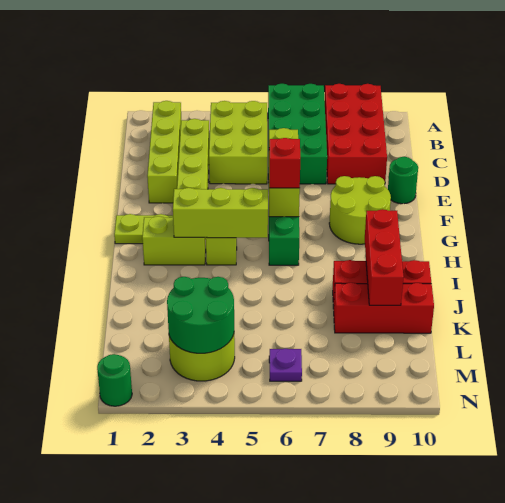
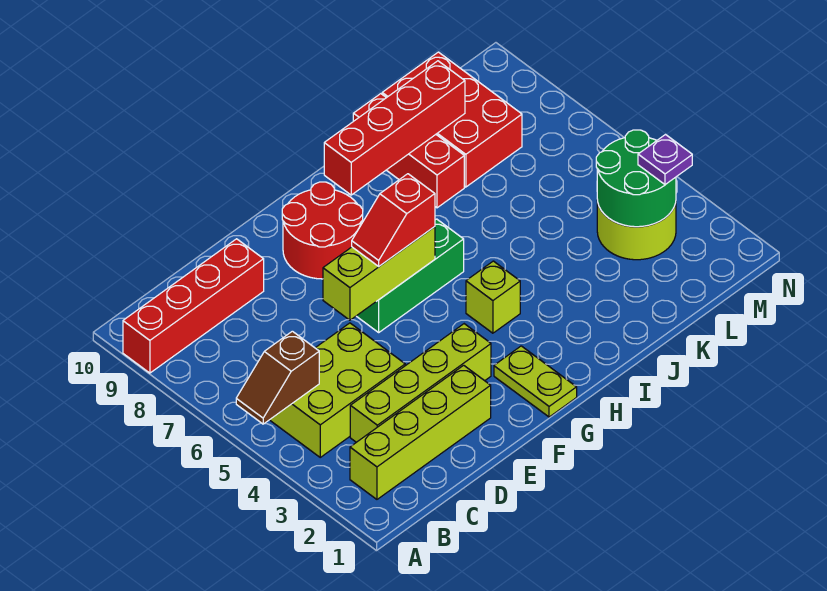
none -> brown 1x2 slope [236,331,319,424]
green 2x4 brick [268,84,327,184] -> none
red 2x4 brick [325,84,387,184] -> red 1x4 brick [123,239,264,373]
green 1x1 round brick [388,157,418,204] -> none
lime 2x2 round brick [329,176,391,244] -> red 2x2 round brick [282,182,363,279]
lime 1x2 brick [142,216,206,265] -> none
lime 1x3 brick [173,188,268,238] -> none
red 1x3 brick [365,209,404,305] -> red 1x4 brick [324,61,465,195]
red 1x3 brick [334,283,434,333] -> red 2x3 brick [382,52,522,187]
purple 1x1 plate [269,349,302,381] -> purple 1x1 plate moved to [638,135,692,185]
green 1x1 round brick [97,354,132,406] -> none

